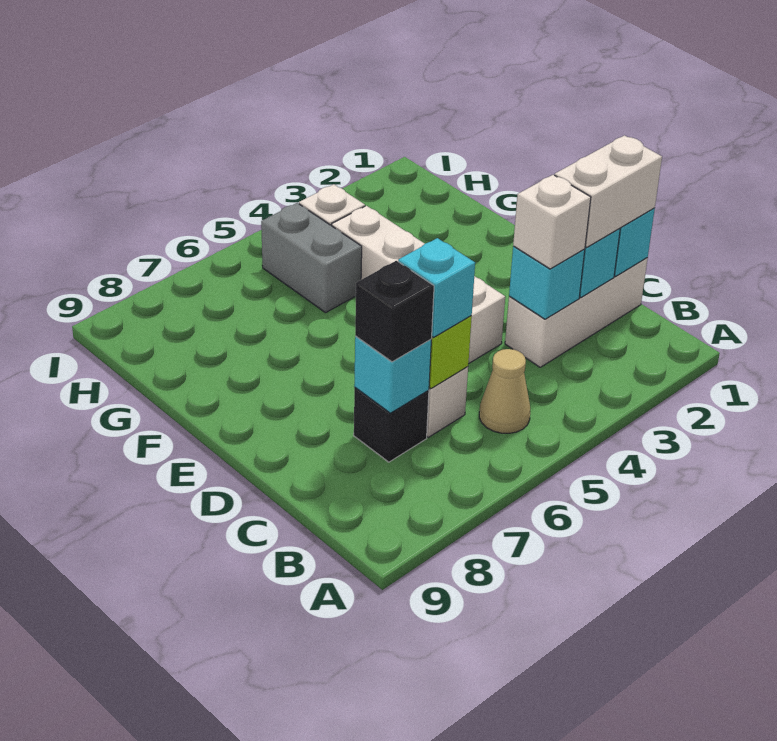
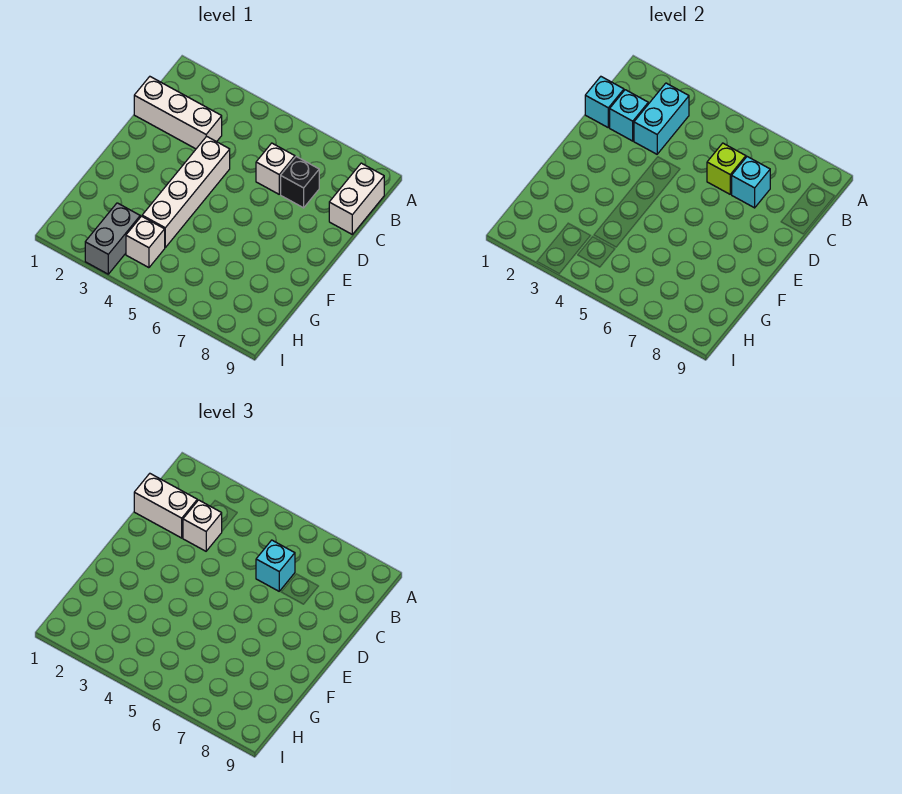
tan 1x1 cone [479,349,530,433] -> none
none -> white 1x2 brick [329,163,384,234]
cyan 1x1 brick [509,246,585,319] -> cyan 1x2 brick [634,83,689,154]
black 1x1 brick [355,261,434,362] -> none
grey 1x2 brick [261,203,362,313] -> grey 1x2 brick moved to [85,203,140,274]

